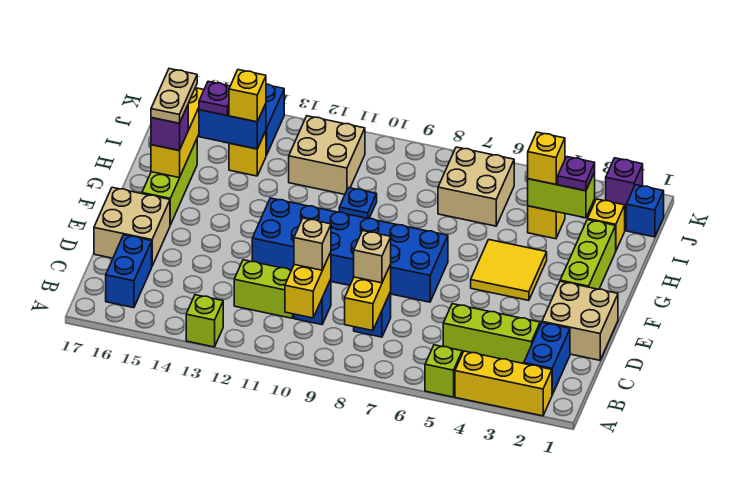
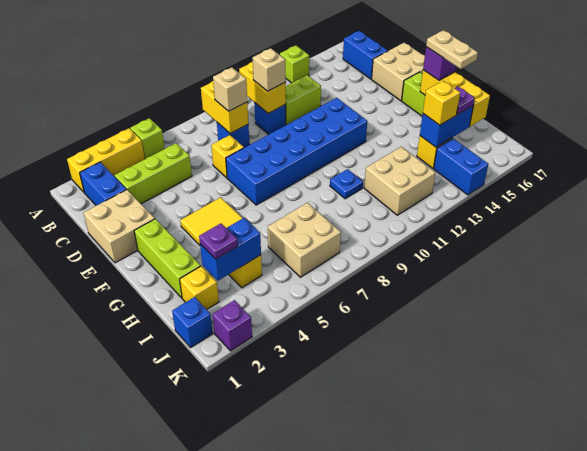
lime 1x2 brick [528,172,595,218] -> blue 1x2 brick [200,218,261,281]
yellow 1x1 brick [528,132,565,184] -> yellow 1x1 brick moved to [211,135,244,178]

